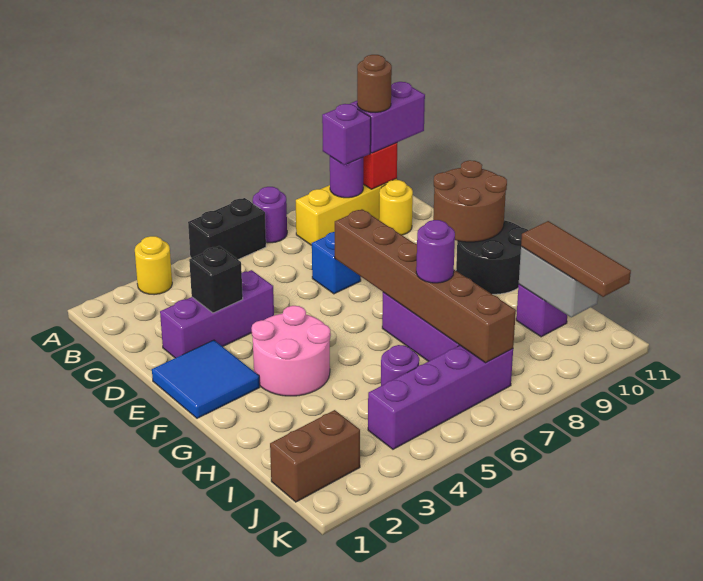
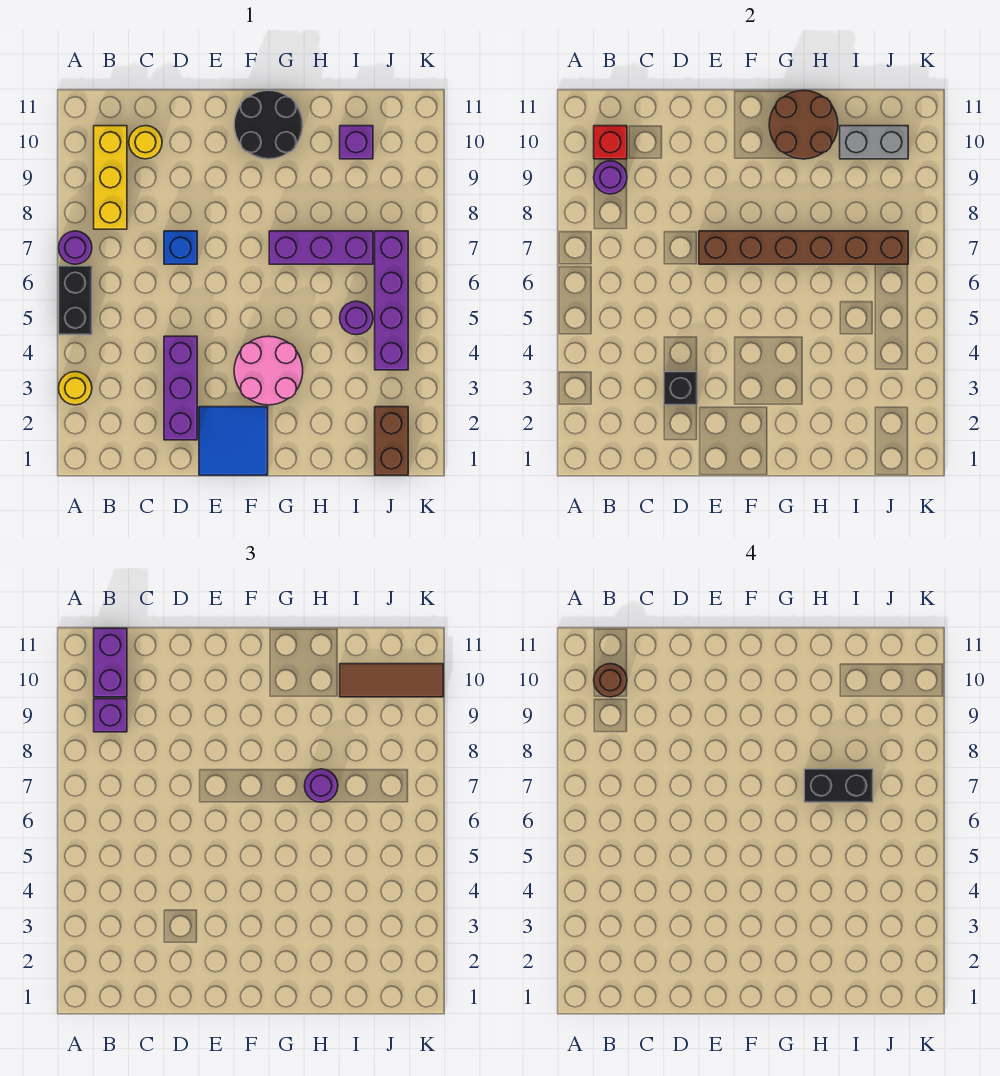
brown 2x2 round brick [433,160,507,242] -> brown 2x2 round brick moved to [769,90,838,159]
none -> black 1x2 brick [804,769,873,802]

